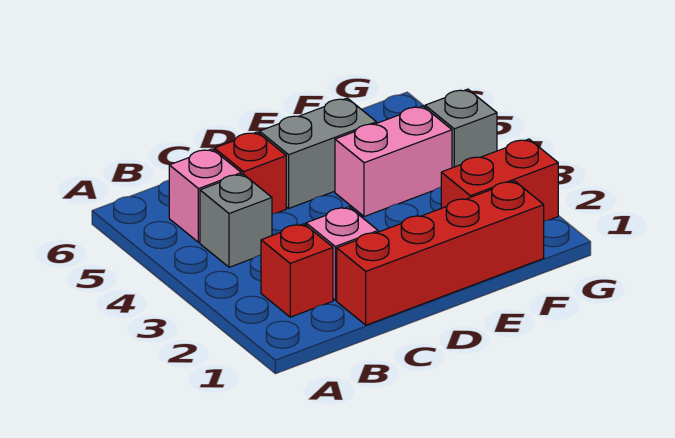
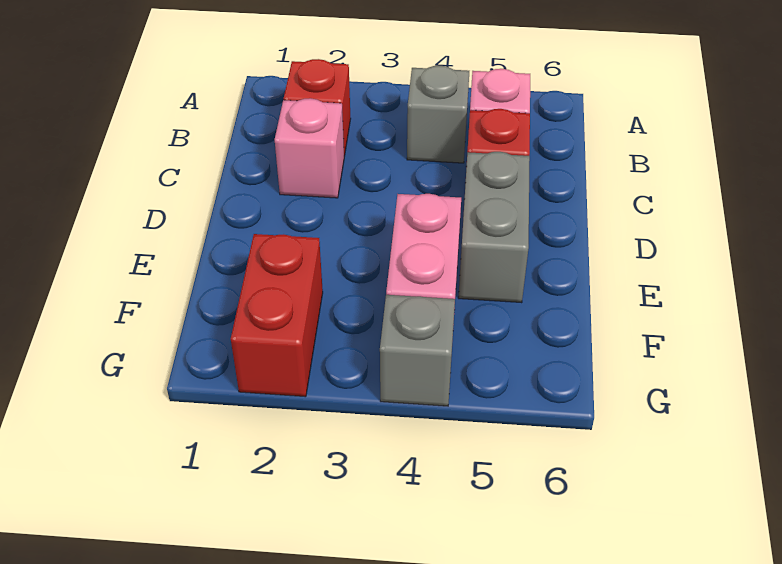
red 1x4 brick [337,181,544,325] -> none

